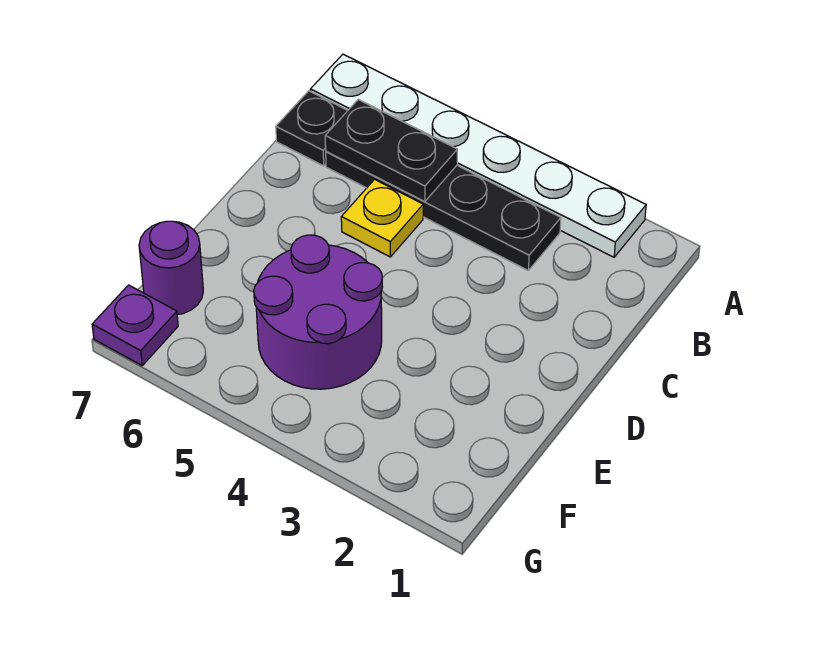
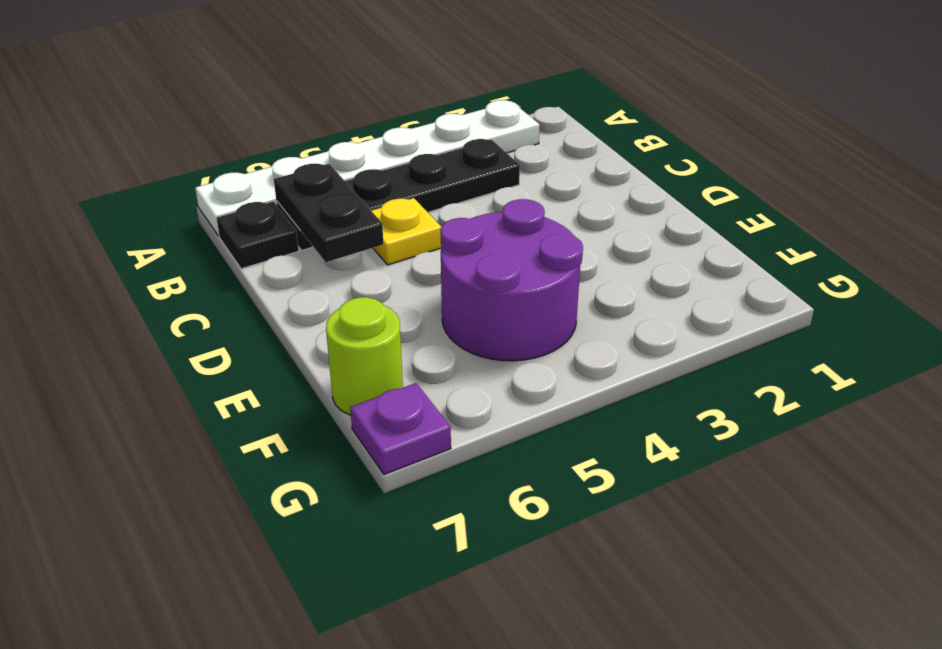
black 1x2 plate [325,100,457,202] -> black 1x2 plate turned to [274,164,383,262]
purple 1x1 round brick [139,221,203,315] -> lime 1x1 round brick [326,297,403,415]

